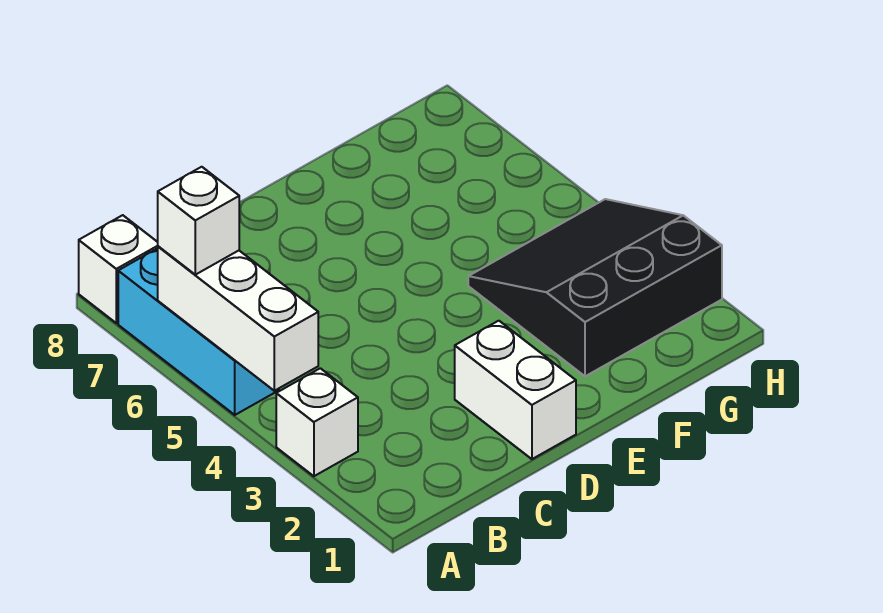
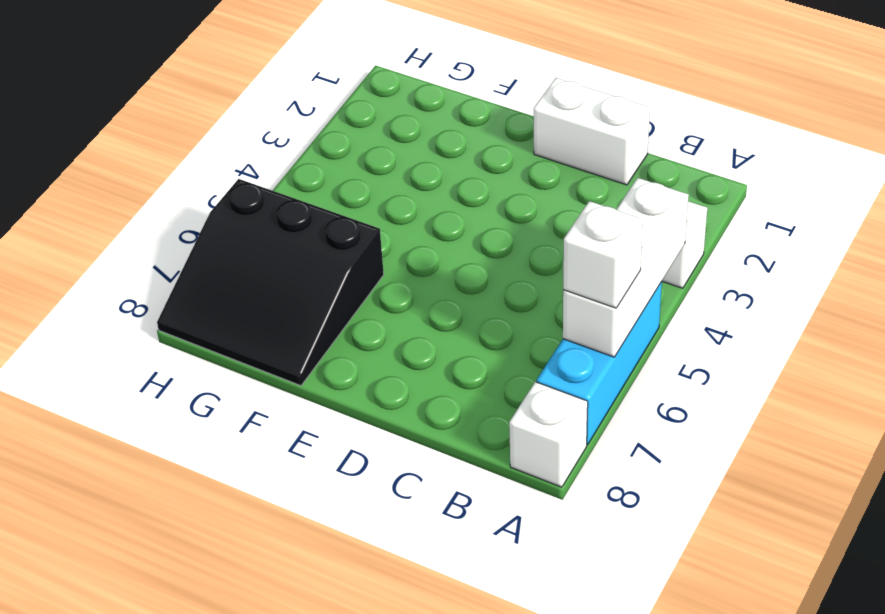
white 1x2 brick [455,321,576,459] -> white 1x2 brick turned to [534,78,650,185]
black 3x3 slope [468,199,722,376] -> black 3x3 slope moved to [157,179,384,386]

